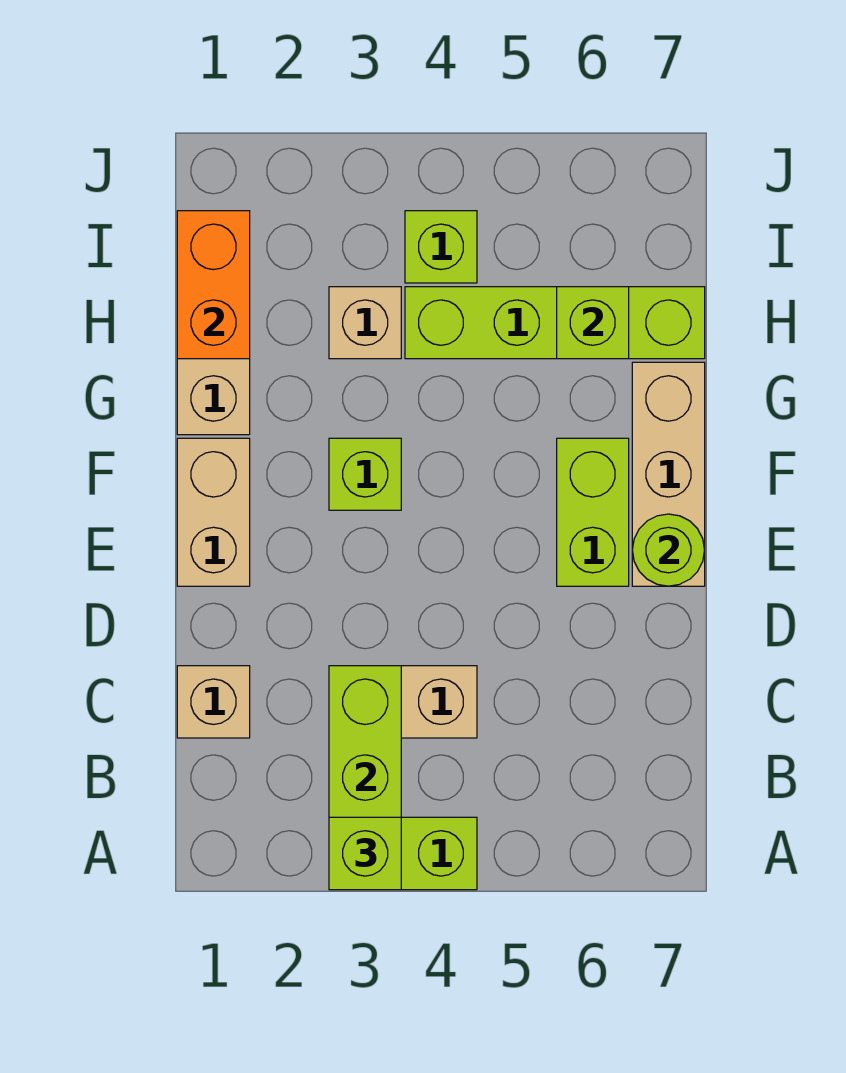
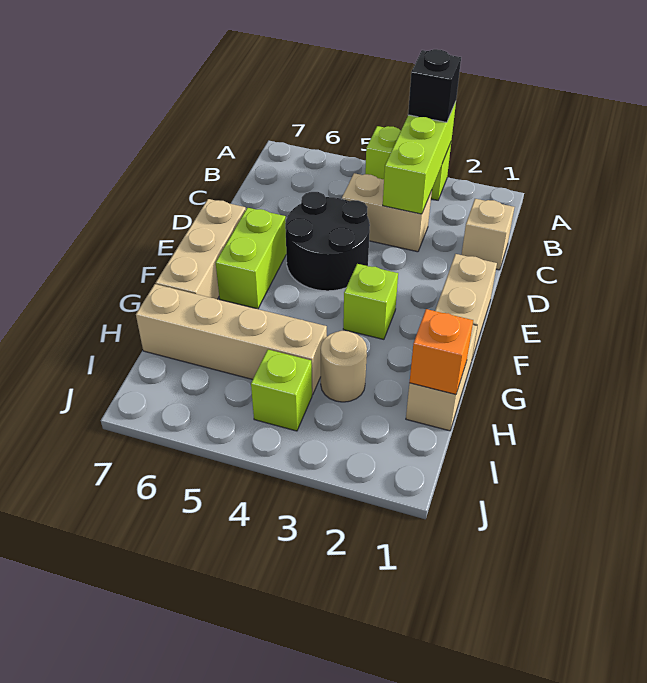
lime 1x1 brick [329,817,401,890] -> black 1x1 brick [408,49,461,122]
none -> black 2x2 round brick [285,192,370,291]
lime 1x1 round brick [632,514,705,586] -> none
orange 1x2 brick [177,211,250,359] -> orange 1x1 brick [409,309,473,394]
tan 1x1 brick [329,287,401,359] -> tan 1x1 round brick [321,331,367,402]
lime 1x4 brick [405,287,705,359] -> tan 1x4 brick [136,284,327,395]
lime 1x1 brick [557,287,629,359] -> none

